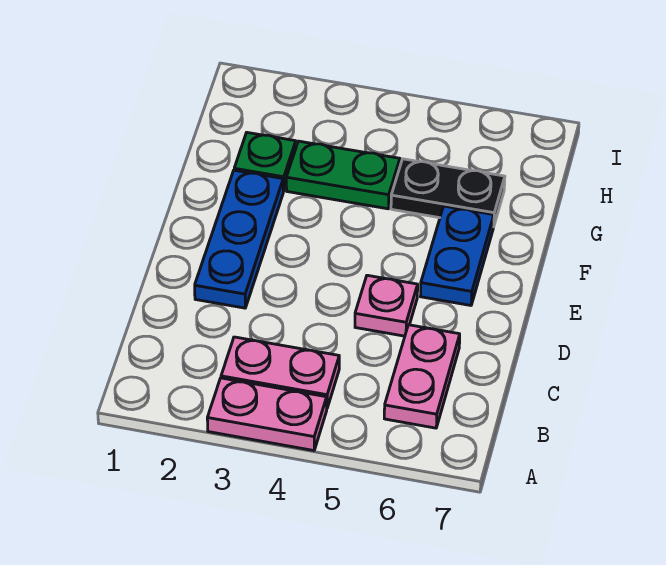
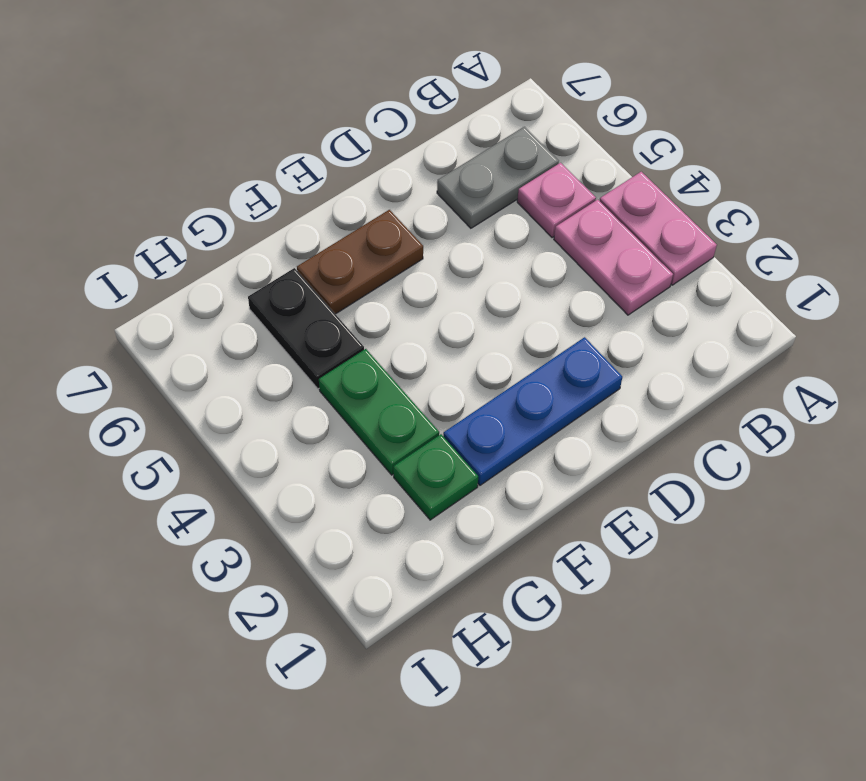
pink 1x2 plate [384,325,460,428] -> grey 1x2 plate [437,127,559,228]
pink 1x1 plate [355,275,418,336] -> pink 1x1 plate moved to [517,163,596,238]
blue 1x2 plate [421,206,494,305] -> brown 1x2 plate [297,210,423,314]

